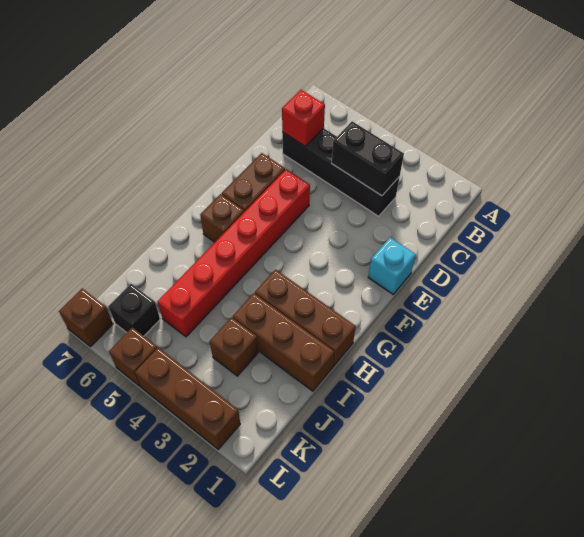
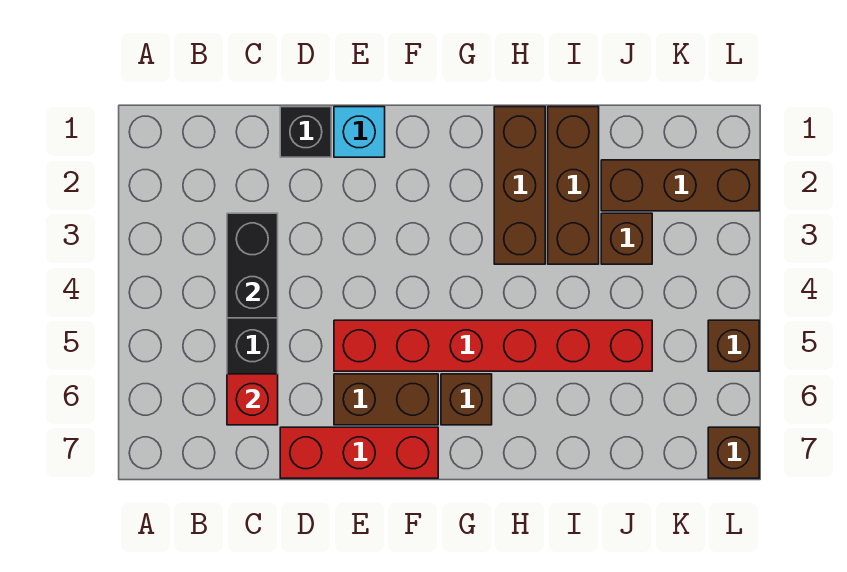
none -> red 1x3 brick [280,427,438,478]
black 1x1 brick [108,284,160,336] -> black 1x1 brick moved to [280,107,331,157]
brown 1x3 brick [135,348,240,449] -> brown 1x3 brick turned to [601,160,759,211]

